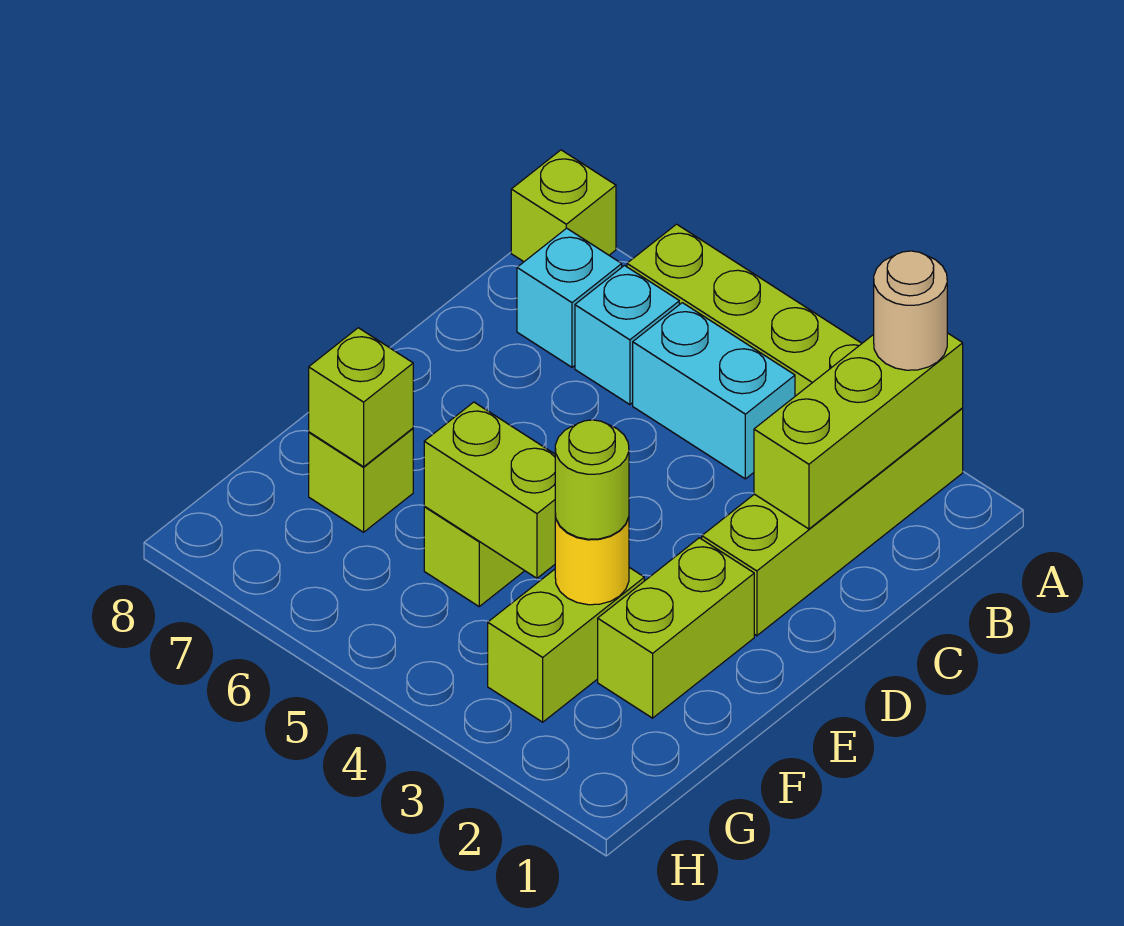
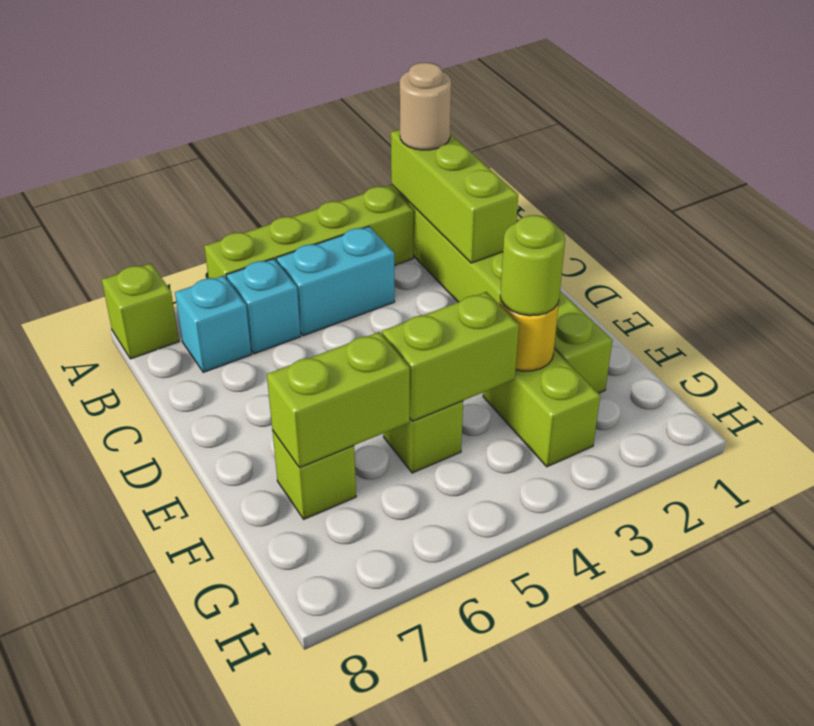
lime 1x1 brick [309,328,413,467] -> lime 1x2 brick [267,332,410,468]

